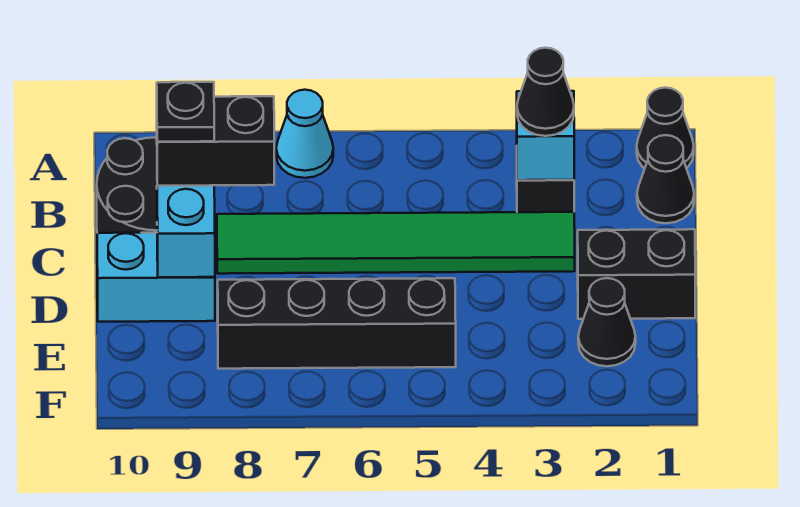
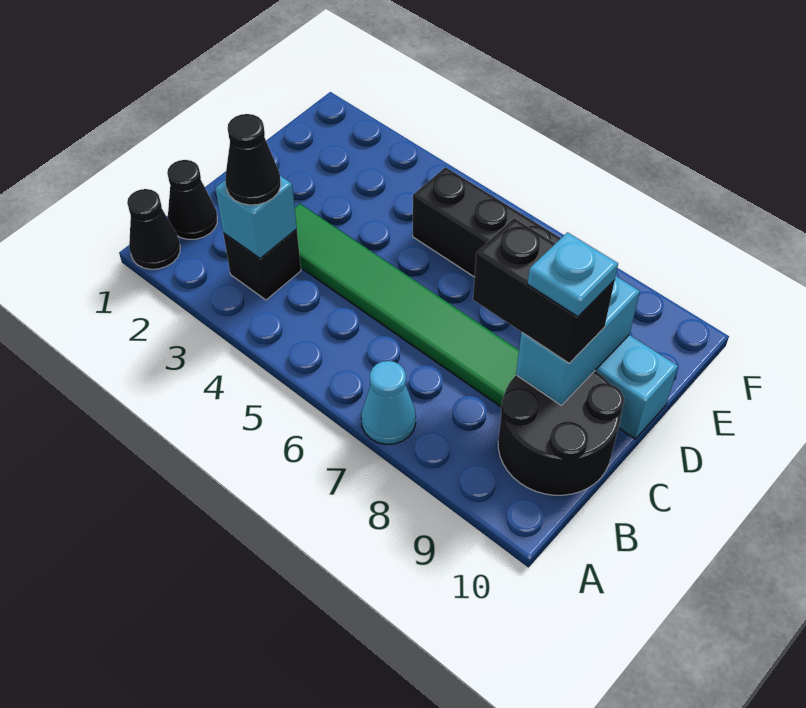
black 1x1 plate [157,82,214,142] -> cyan 1x1 plate [528,232,618,317]
black 1x2 brick [578,229,695,319] -> none
black 1x1 cone [578,278,636,366] -> none

